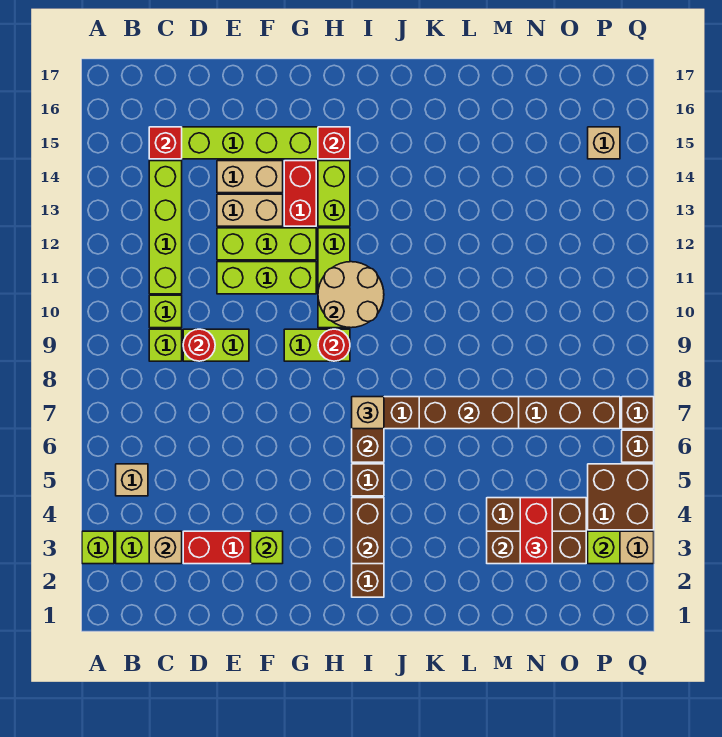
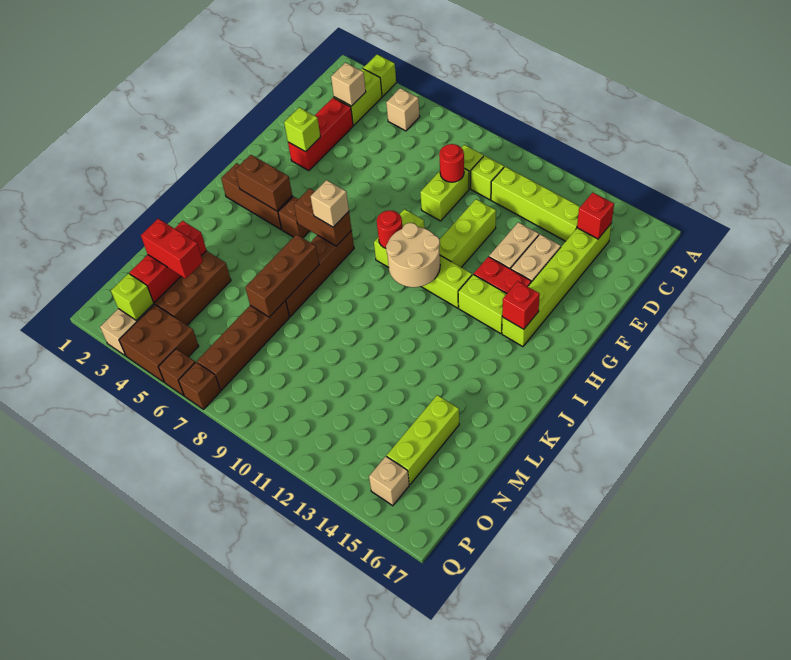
lime 1x3 brick [217,228,316,260] -> lime 1x3 brick moved to [387,395,459,484]
brown 1x3 brick [487,531,586,564] -> red 1x3 brick [130,221,207,302]

